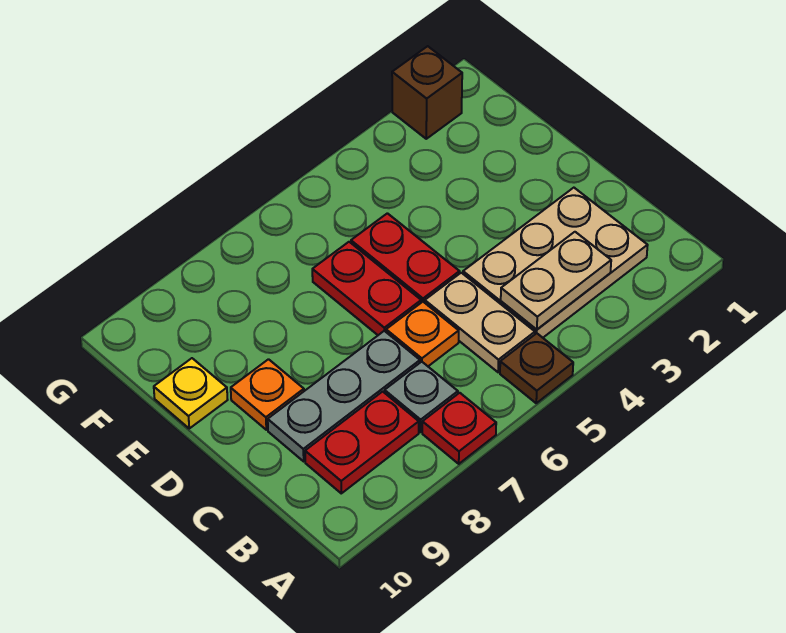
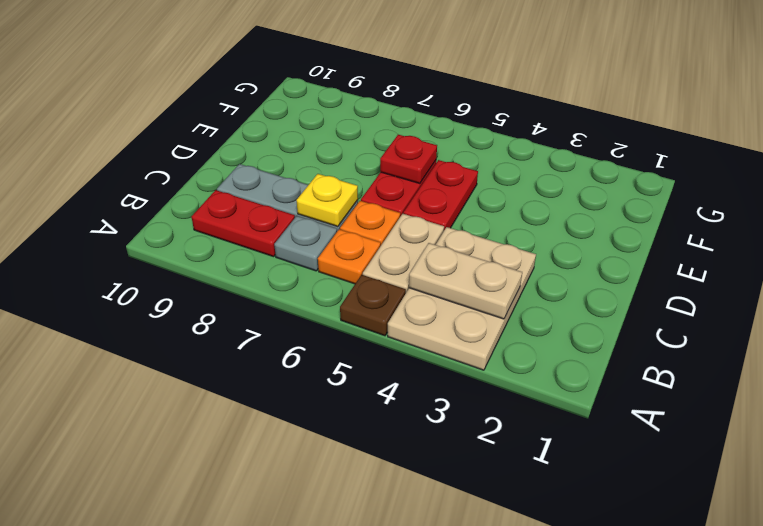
red 1x1 plate [422,393,496,464] -> red 1x1 plate moved to [380,135,437,184]
tan 2x3 plate [463,188,648,338] -> tan 2x3 plate turned to [388,227,536,370]
orange 1x1 plate [231,359,304,430] -> orange 1x1 plate moved to [318,229,381,284]
yellow 1x1 plate [154,358,228,428] -> yellow 1x1 plate moved to [296,174,358,227]
brown 1x1 brick [392,46,462,139] -> none

